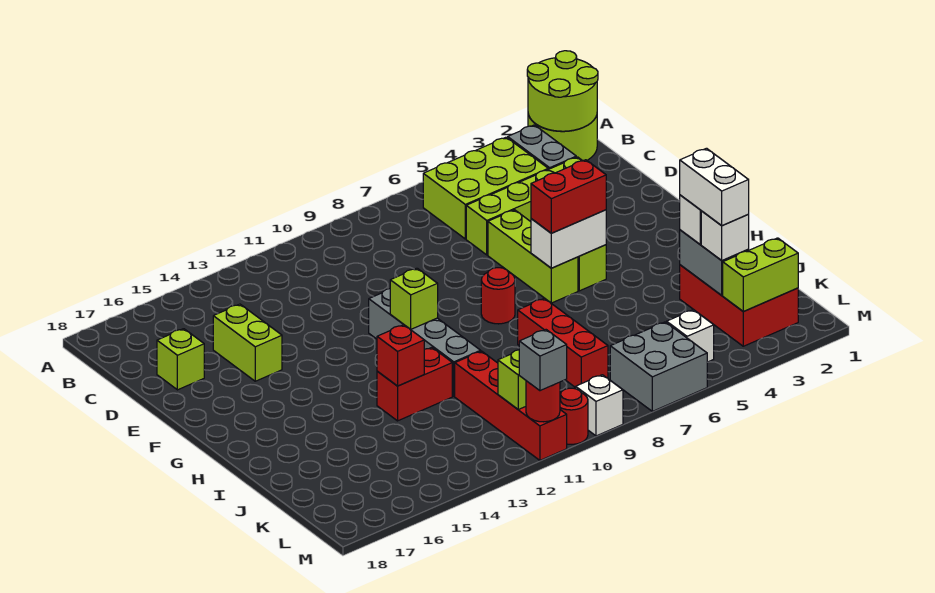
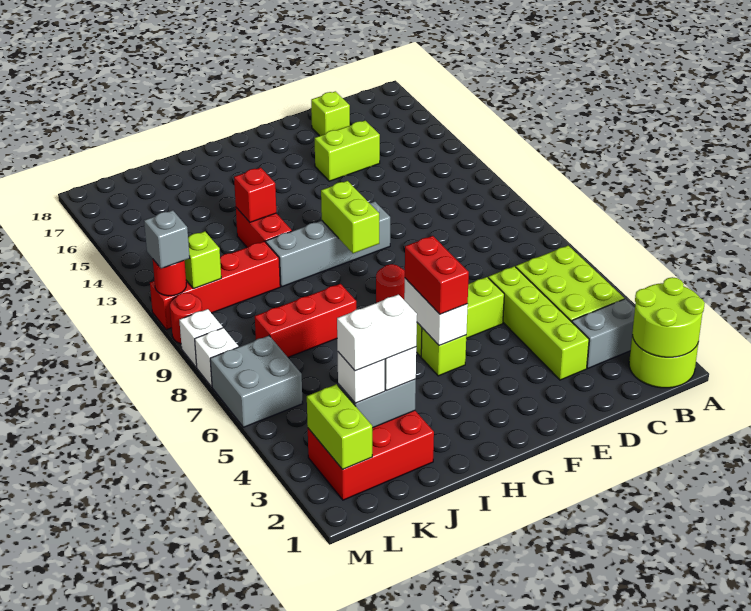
lime 1x1 brick [390,268,438,329] -> lime 1x2 brick [321,181,379,253]
white 1x1 brick [667,310,714,362] -> white 1x1 brick moved to [195,328,238,387]

